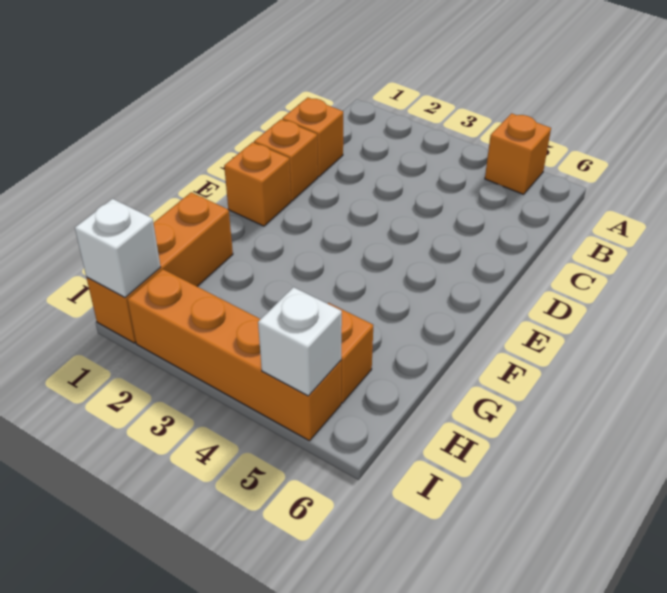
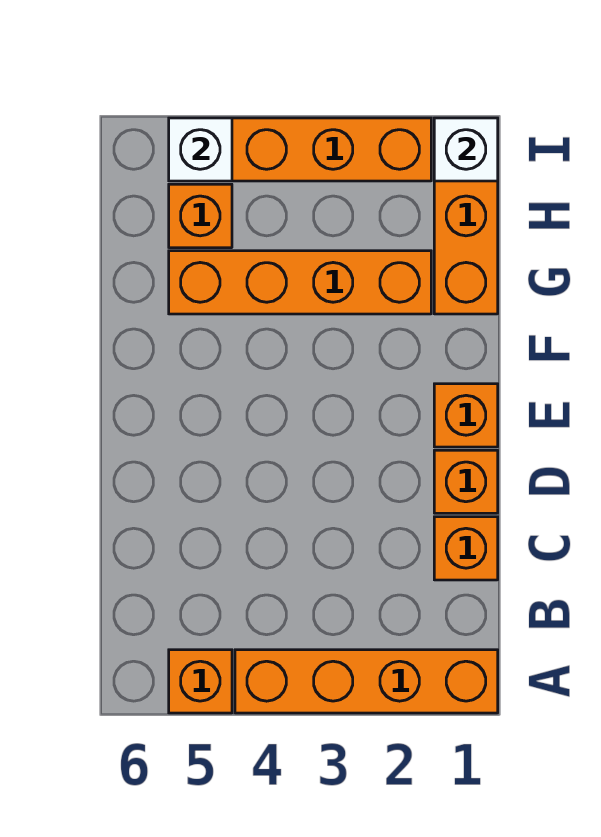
none -> orange 1x4 brick [235,650,498,713]
none -> orange 1x4 brick [169,251,431,314]

